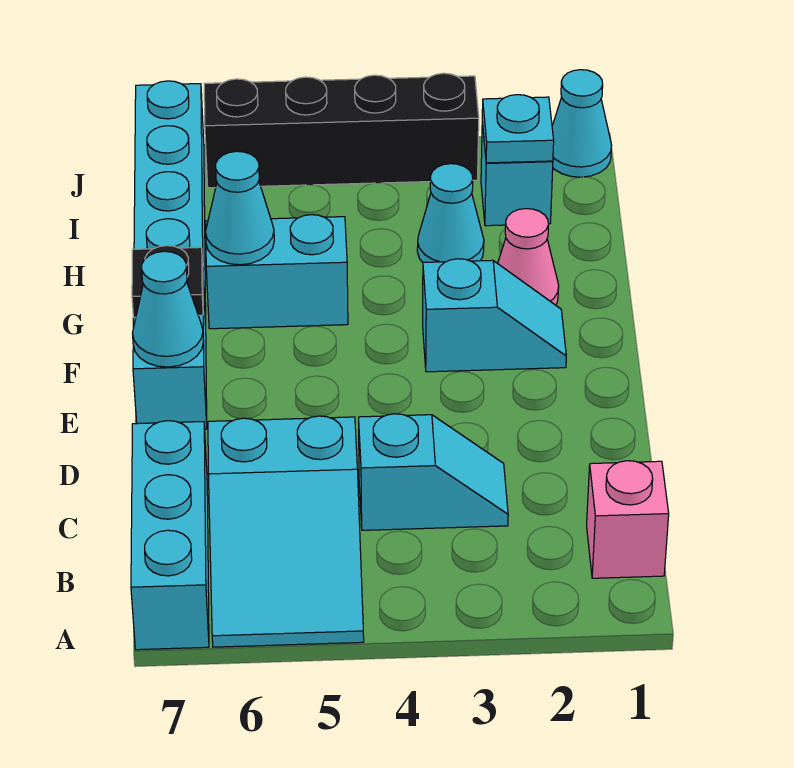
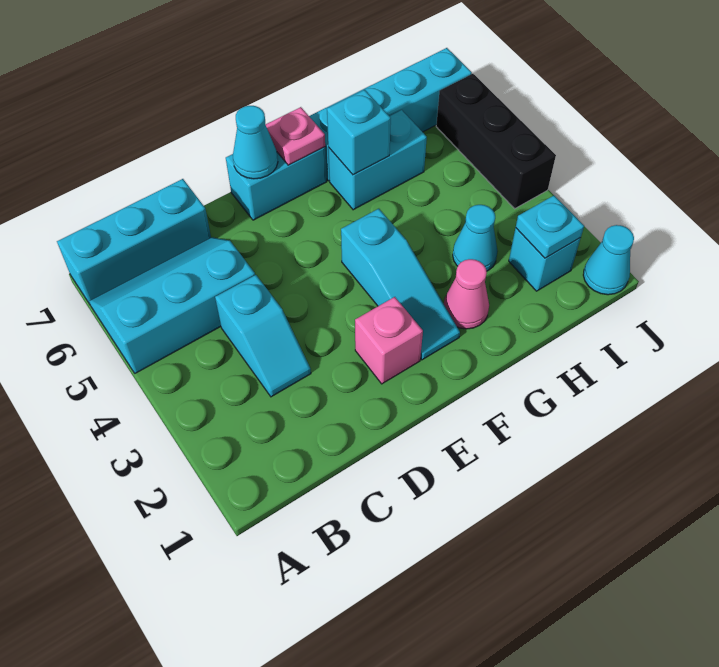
cyan 2x3 slope [208,416,364,647] -> cyan 2x3 slope turned to [89,237,255,373]
pink 1x1 brick [587,461,669,578] -> pink 1x1 brick moved to [355,297,423,384]
cyan 1x2 slope [423,259,566,372] -> cyan 1x3 slope [341,209,460,360]
black 1x1 plate [132,246,203,317] -> pink 1x1 plate [265,107,325,165]
cyan 1x2 brick [206,215,348,329] -> cyan 1x2 brick turned to [328,110,427,210]
cyan 1x1 cone [206,151,274,265] -> cyan 1x1 brick [327,90,391,175]
black 1x4 brick [204,73,479,188] -> black 1x3 brick [436,74,556,209]

